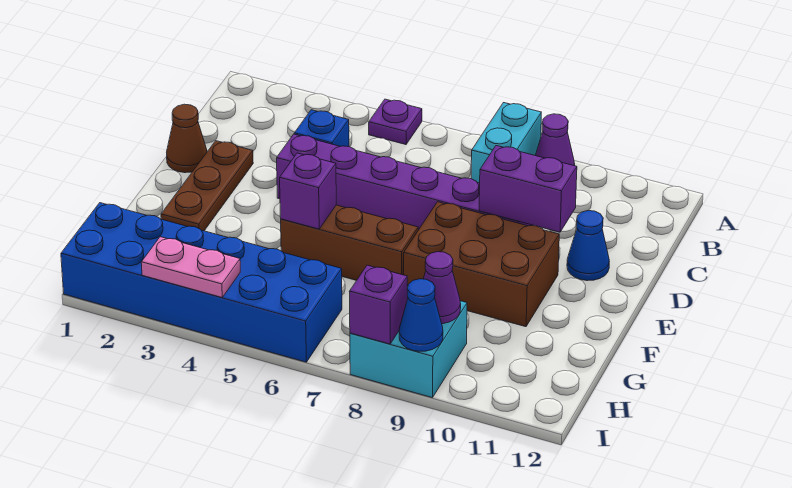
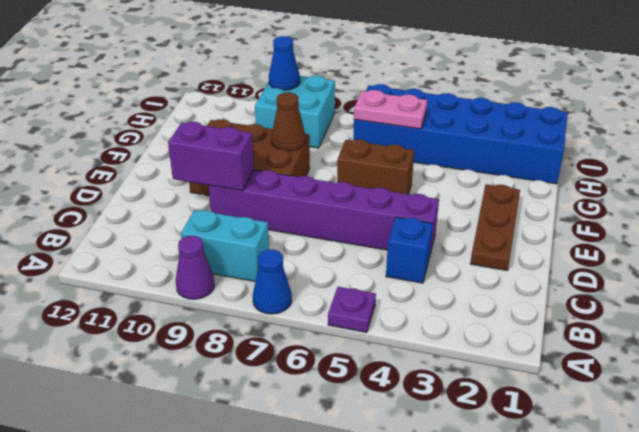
cyan 1x2 brick [471,103,541,183] -> cyan 1x2 brick turned to [181,210,269,282]
brown 1x1 cone [167,104,207,173] -> brown 1x1 cone moved to [271,92,306,151]
blue 1x1 cone [567,211,609,281] -> blue 1x1 cone moved to [253,250,292,314]
brown 1x3 brick [281,205,418,280] -> brown 1x2 brick [337,139,414,194]
purple 1x1 brick [280,153,336,229] -> none
purple 1x1 cone [424,252,461,324] -> none
pink 1x2 plate [141,237,240,298] -> pink 1x2 plate moved to [354,90,427,129]
purple 1x1 brick [349,265,407,344] -> none

